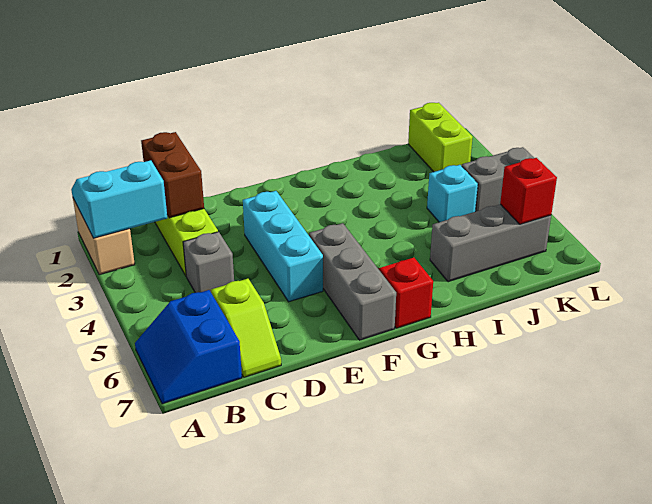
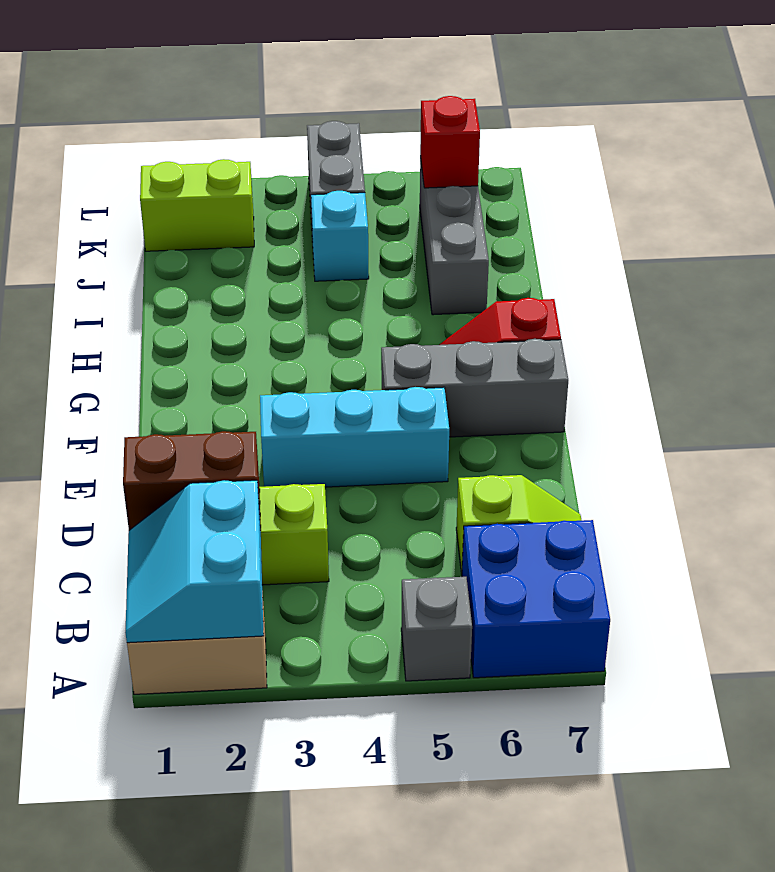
blue 2x2 slope [135,290,242,404] -> blue 2x2 brick [462,520,610,678]
grey 1x1 brick [183,232,234,293] -> grey 1x1 brick moved to [401,577,472,681]

